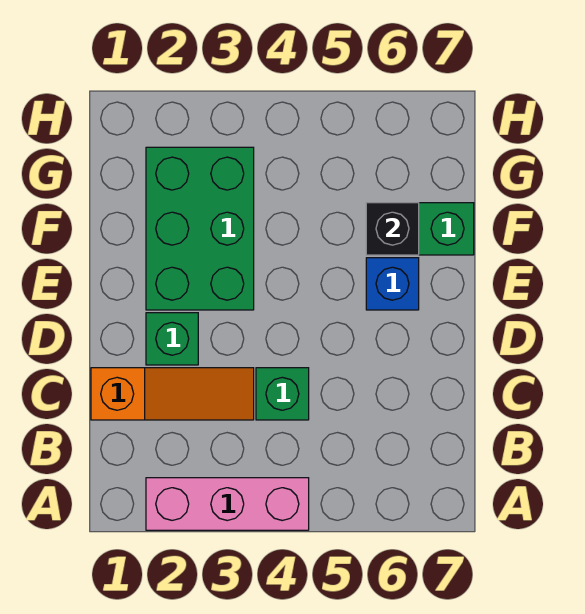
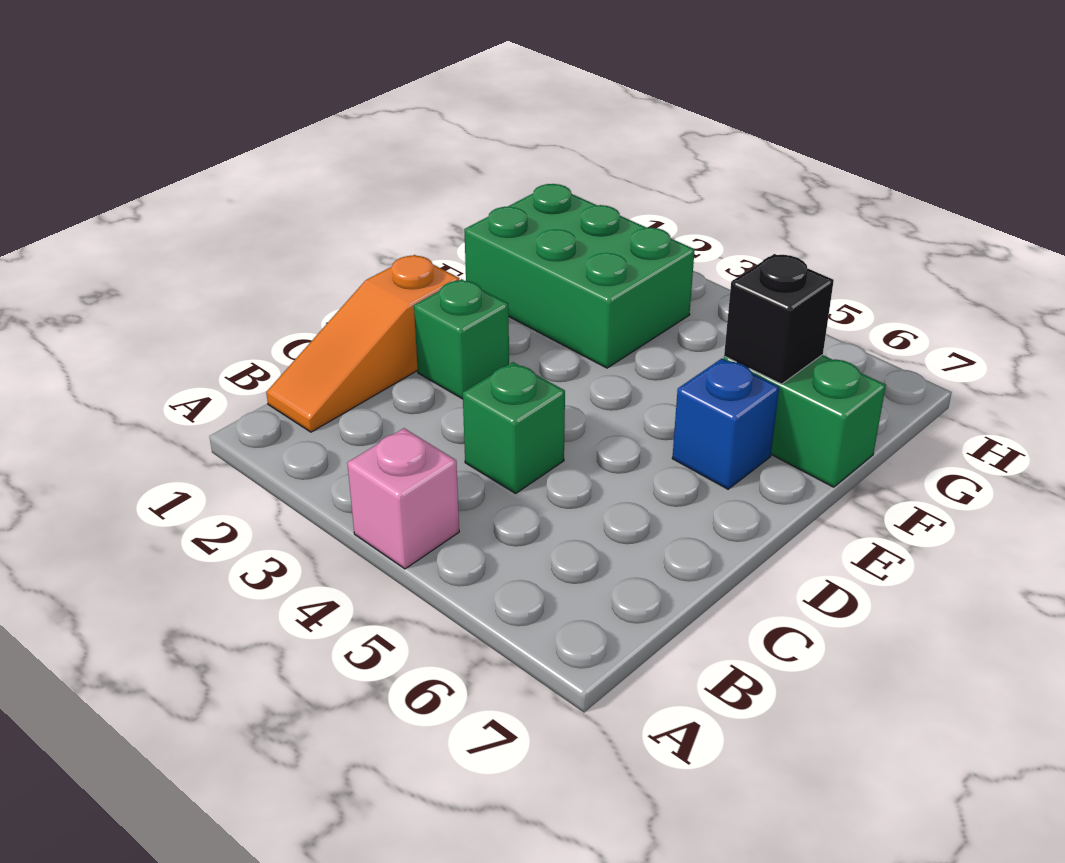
pink 1x3 brick [146,478,309,530] -> pink 1x1 brick [347,428,459,569]
orange 1x3 slope [91,368,254,420] -> orange 1x3 slope turned to [266,255,459,432]
green 2x3 brick [146,147,254,310] -> green 2x3 brick turned to [464,184,695,368]

